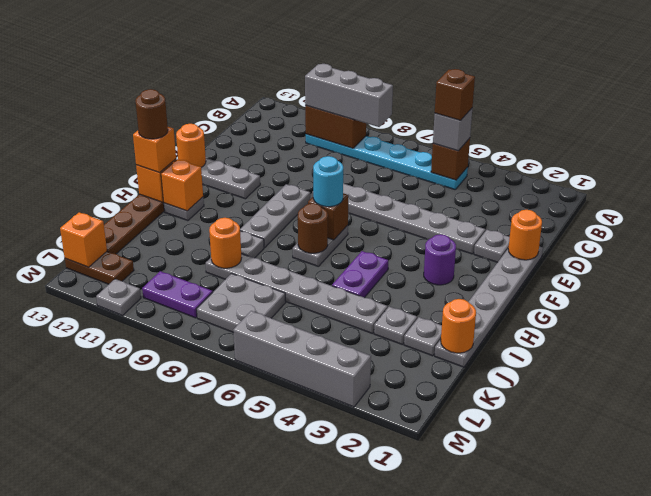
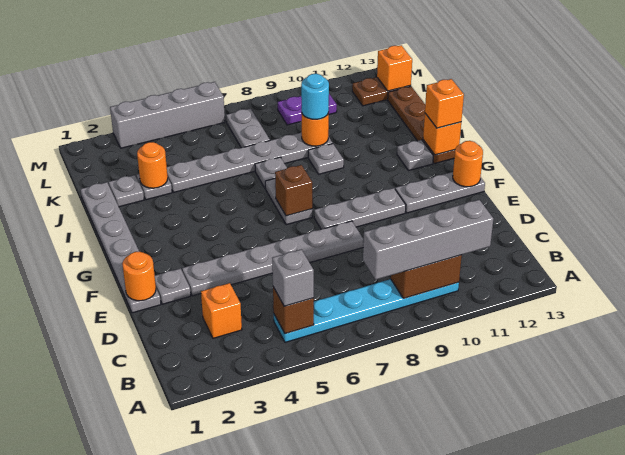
brown 1x1 brick [435,69,475,120] -> none
grey 1x3 brick [305,64,393,127] -> grey 1x4 brick [363,200,493,280]
grey 1x3 plate [240,184,310,248] -> grey 1x3 plate turned to [314,188,406,229]
purple 1x1 round brick [424,234,456,285] -> none
cyan 1x1 round brick [313,156,343,207] -> cyan 1x1 round brick moved to [301,74,329,119]
purple 1x2 plate [332,251,388,298] -> none
brown 1x1 round brick [298,203,328,253] -> none
orange 1x1 brick [161,159,203,211] -> orange 1x1 brick moved to [201,283,242,338]
brown 1x1 round brick [135,89,168,139] -> none
orange 1x1 round brick [441,299,476,353] -> orange 1x1 round brick moved to [137,142,168,188]
grey 2x2 plate [197,274,286,333] -> grey 1x2 plate [226,109,270,148]
grey 1x1 plate [96,279,141,315] -> grey 1x1 plate moved to [255,157,287,188]

